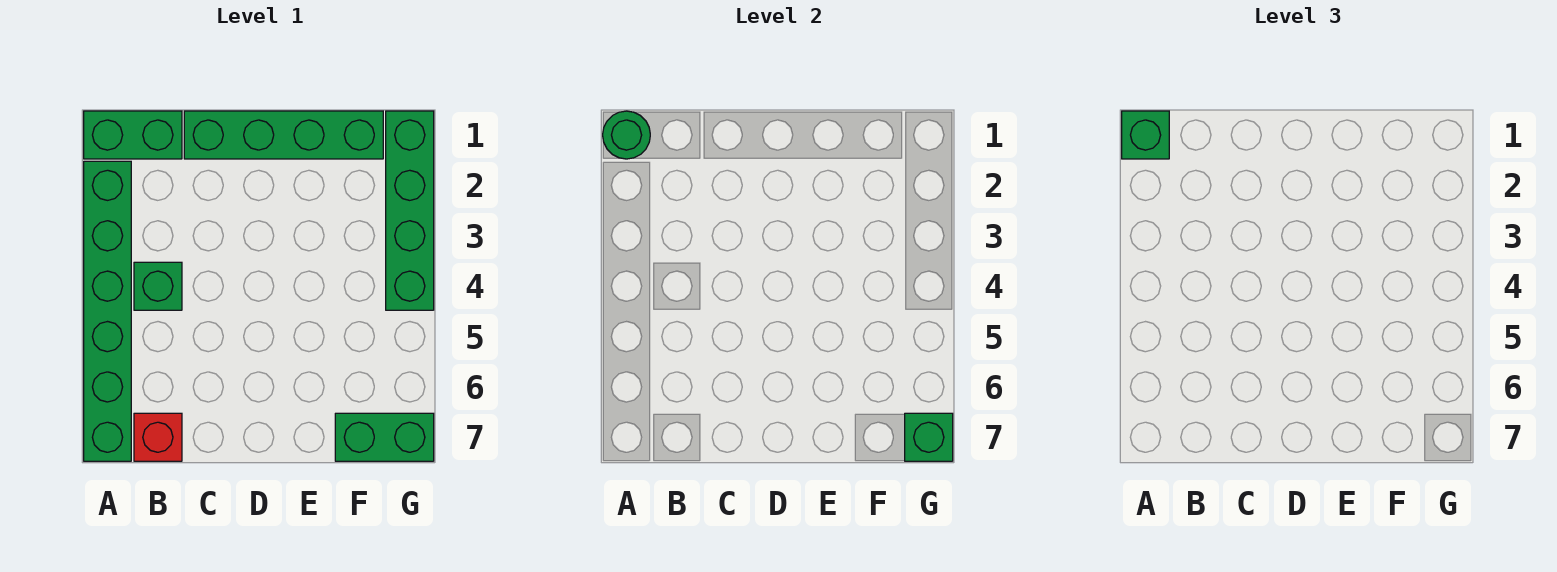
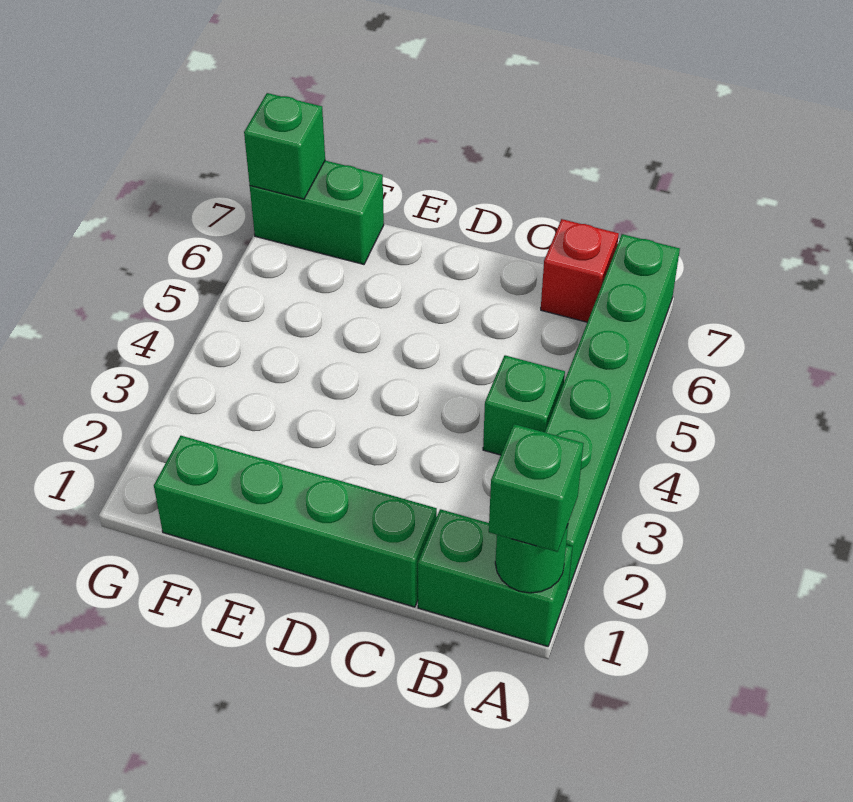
green 1x4 brick [386,111,434,310] -> none

